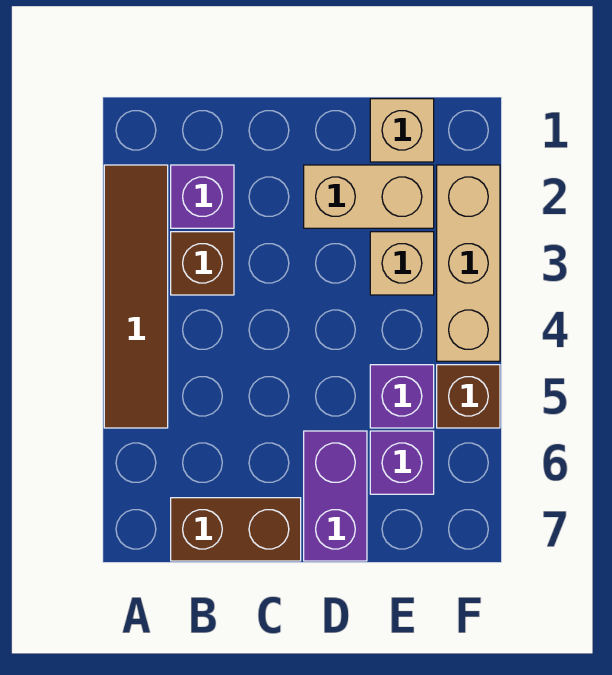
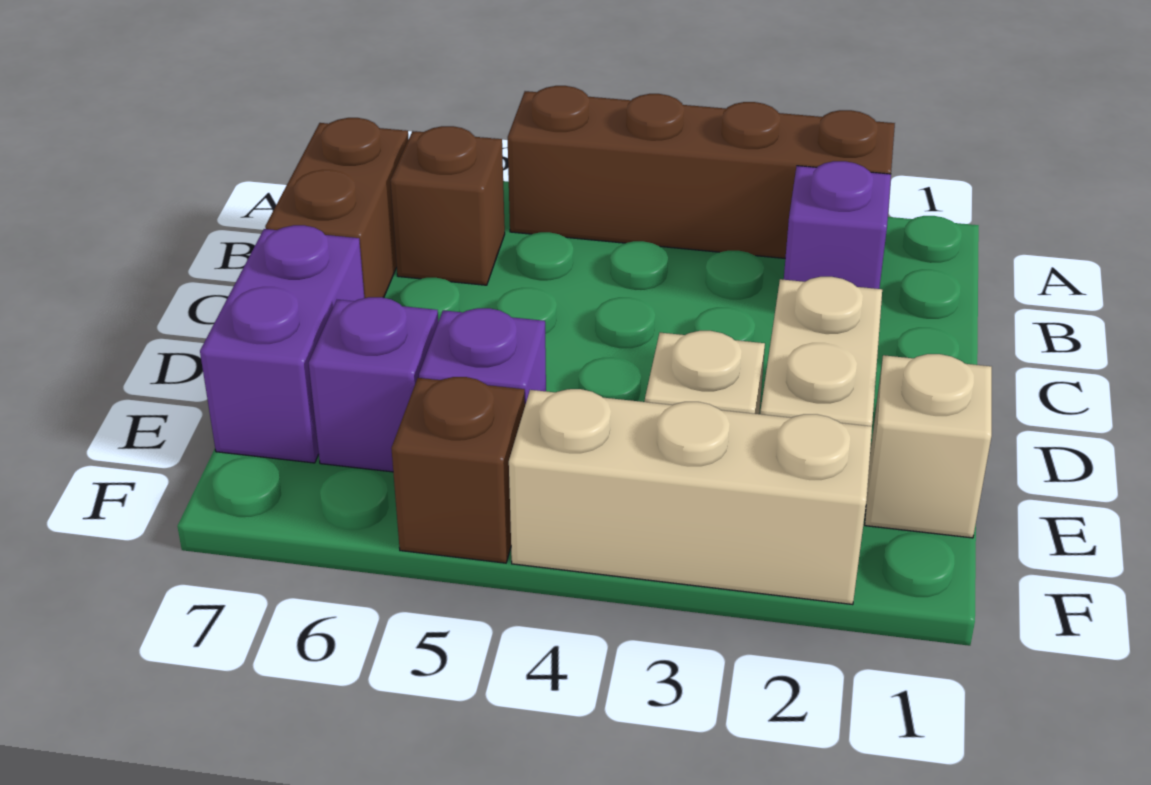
brown 1x4 tile [104,165,168,428] -> brown 1x4 brick [508,86,895,258]
brown 1x1 brick [171,232,234,295] -> brown 1x1 brick moved to [390,126,505,285]
purple 1x2 brick [304,431,367,561] -> purple 1x2 brick turned to [200,225,364,463]

